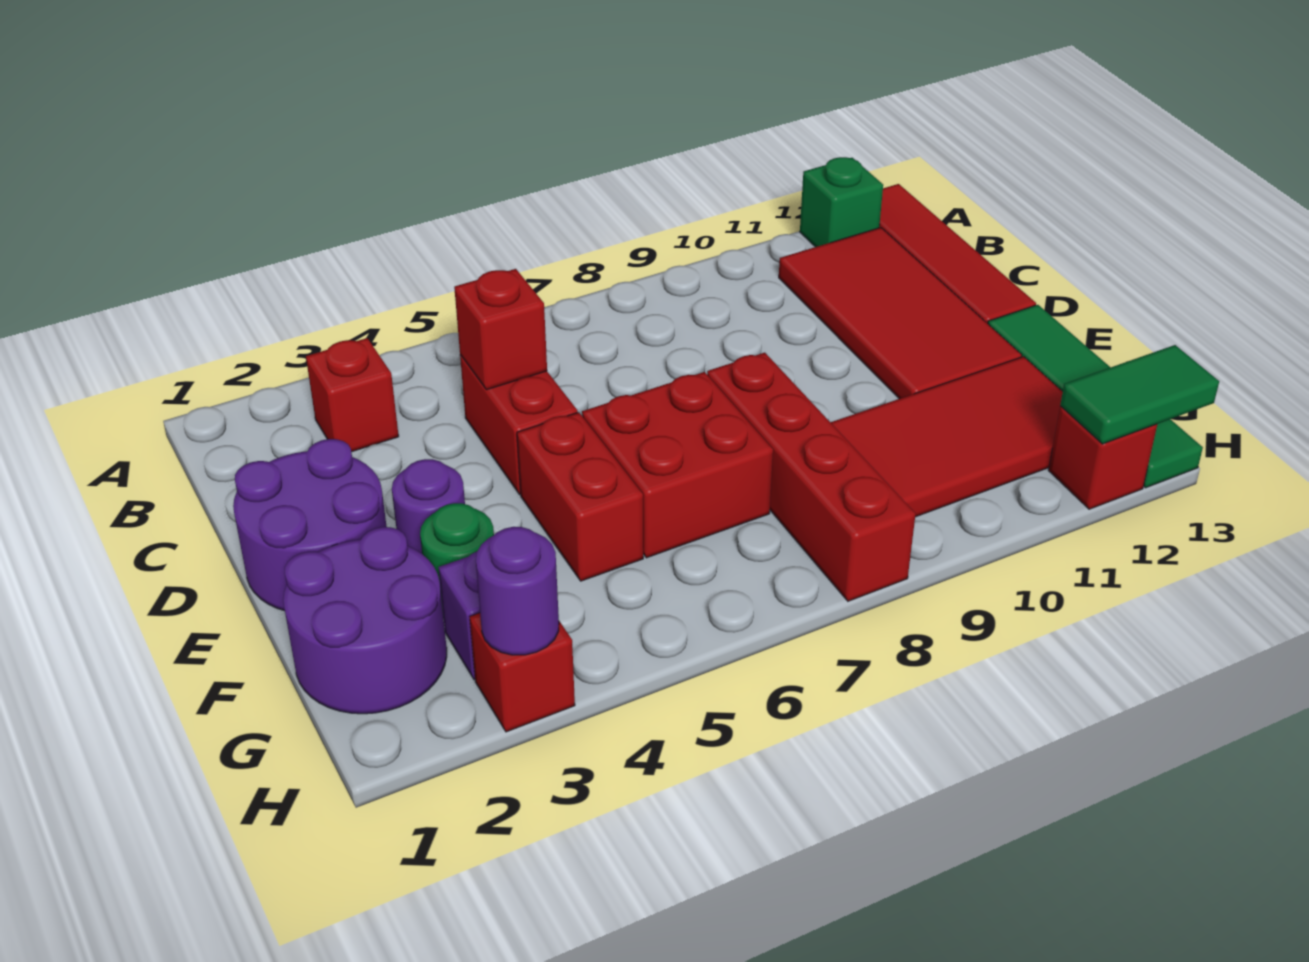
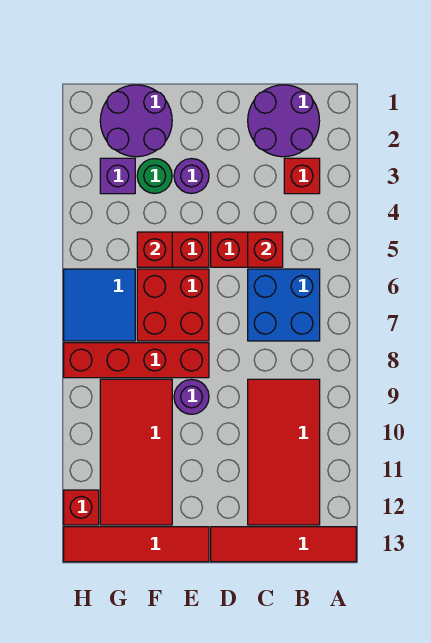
green 1x1 brick [800,157,883,247] -> none
none -> blue 2x2 brick [248,269,320,341]
red 2x4 tile [779,227,1022,399] -> red 2x4 tile turned to [248,379,320,525]
purple 2x2 round brick [233,439,387,611] -> purple 2x2 round brick moved to [248,85,320,157]
green 1x4 tile [988,305,1203,488] -> red 1x4 tile [64,527,209,562]
none -> blue 2x2 tile [64,269,135,341]
red 1x1 brick [470,613,575,732] -> red 1x1 brick moved to [137,232,172,267]
purple 1x1 round brick [476,527,559,655] -> purple 1x1 round brick moved to [174,379,209,414]
green 1x2 tile [1060,345,1219,444] -> none

